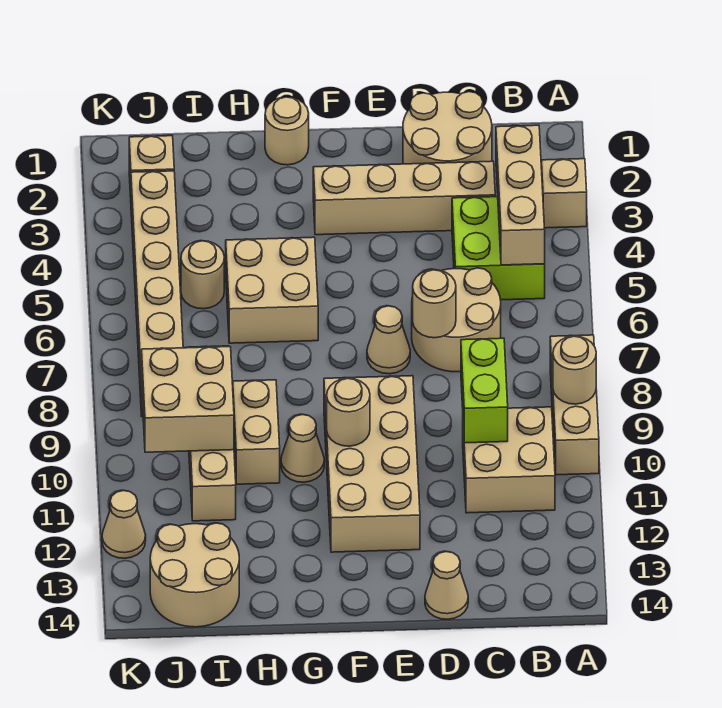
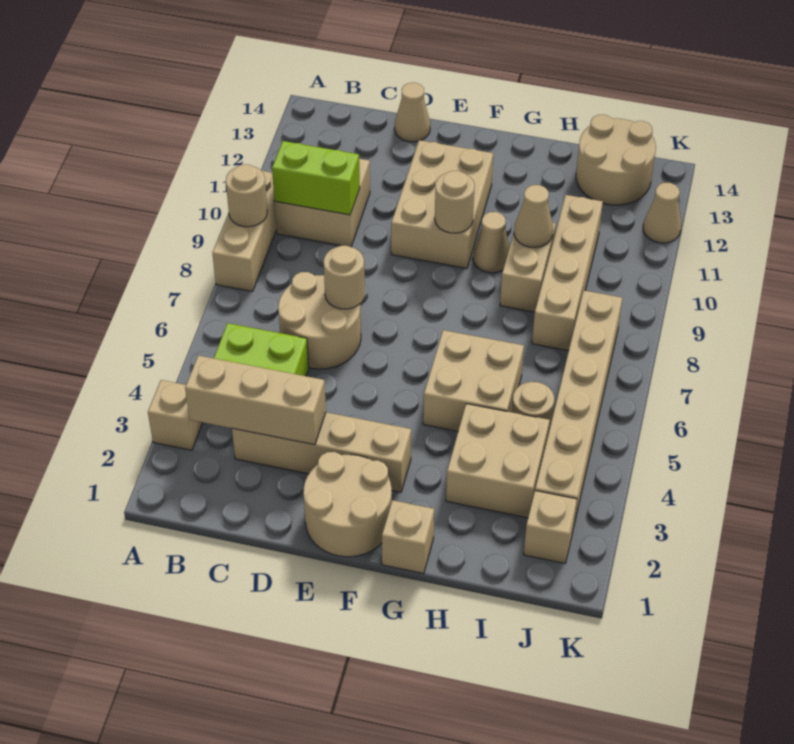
tan 1x3 brick [496,125,545,265] -> tan 1x3 brick turned to [185,355,326,445]
tan 2x2 round brick [403,92,492,164] -> tan 2x2 round brick moved to [303,452,392,557]
lime 1x2 brick [461,338,508,443] -> lime 1x2 brick turned to [272,141,360,215]
tan 1x1 cone [367,306,410,374] -> tan 1x1 cone moved to [514,185,553,248]
tan 2x4 brick [324,376,420,552] -> tan 2x3 brick [391,140,493,268]
tan 1x1 round brick [265,97,309,165] -> tan 1x1 brick [382,500,434,574]
tan 2x2 brick [141,347,234,452] -> tan 2x2 brick moved to [446,404,550,518]

